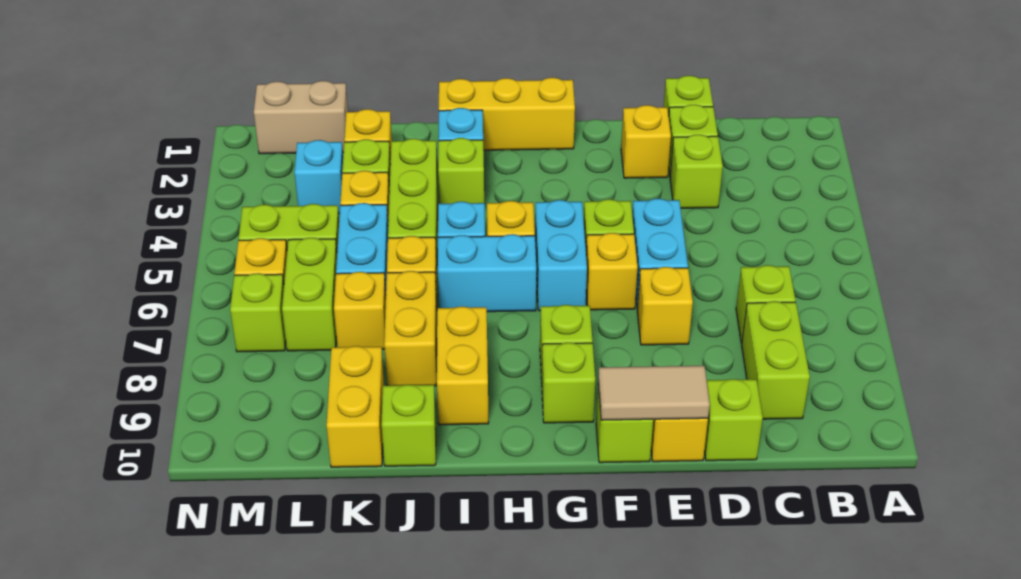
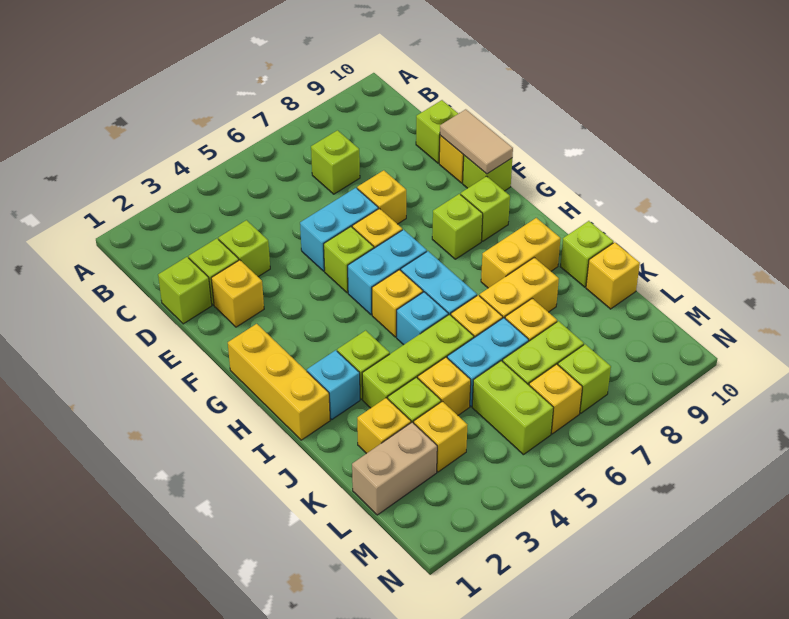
lime 1x2 brick [742,301,810,419] -> none
yellow 1x2 brick [326,346,384,467] -> yellow 1x1 brick [586,242,640,309]
tan 1x2 brick [254,81,348,154] -> tan 1x2 brick turned to [352,422,437,515]
cyan 1x1 brick [294,140,343,214] -> yellow 1x1 brick [414,401,467,472]

